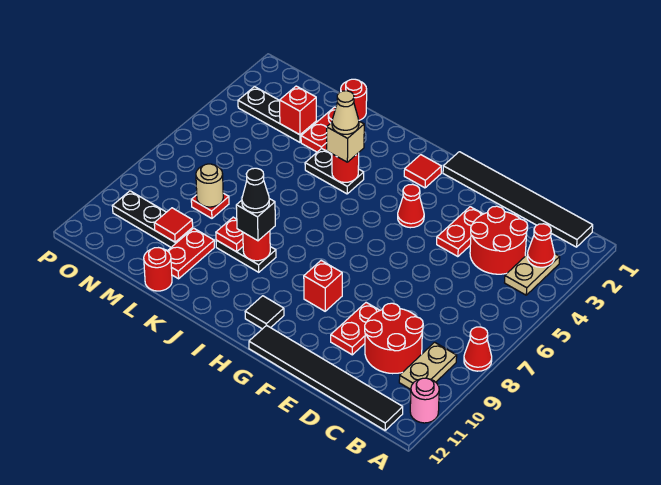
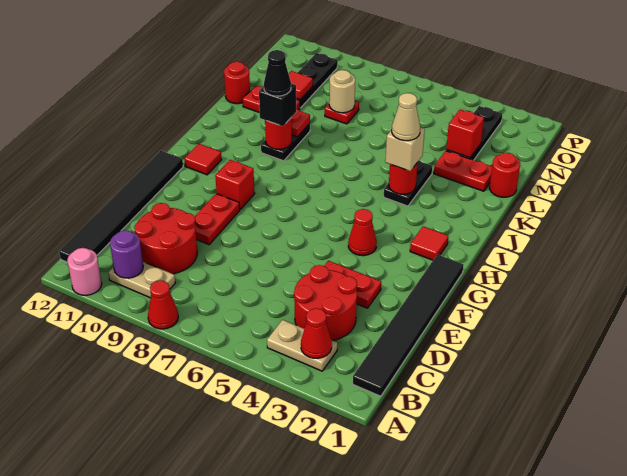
none -> purple 1x1 round brick [110,230,143,278]
red 1x2 plate [331,303,380,355] -> red 1x2 plate turned to [195,194,240,245]
black 1x1 tile [245,296,284,329] -> red 1x1 tile [184,144,222,175]

